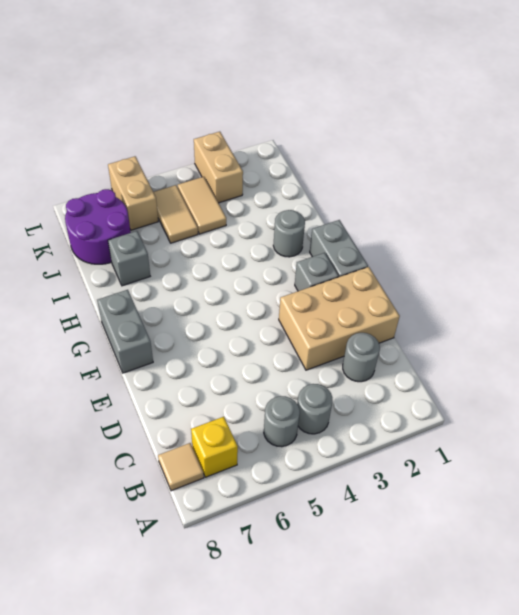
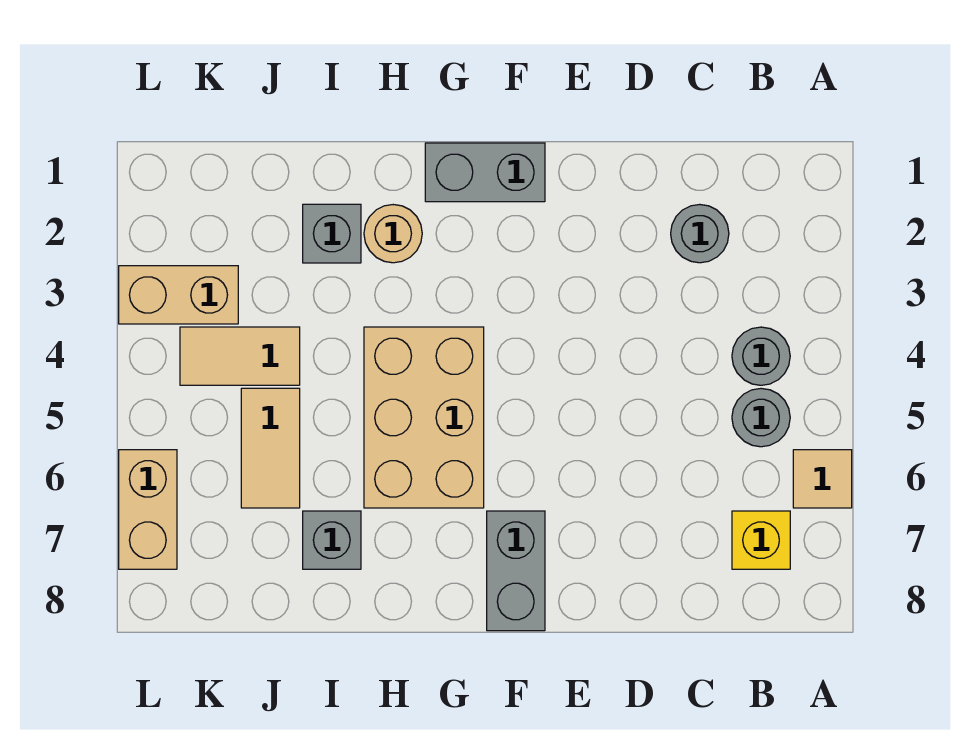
tan 1x1 tile [158,443,204,491] -> tan 1x1 tile moved to [793,450,852,508]
tan 2x3 brick [279,267,400,370] -> tan 2x3 brick moved to [364,327,484,508]
grey 1x1 brick [295,253,339,291] -> grey 1x1 brick moved to [303,204,361,263]
grey 1x2 brick [97,290,153,373] -> grey 1x2 brick turned to [487,511,545,631]
grey 1x1 round brick [273,210,305,257] -> tan 1x1 round brick [364,205,422,263]
tan 1x2 tile [153,185,198,243] -> tan 1x2 tile turned to [241,388,300,508]
purple 2x2 round brick [65,189,131,264] -> none
tan 1x2 brick [108,156,158,230] -> tan 1x2 brick turned to [119,450,177,569]

